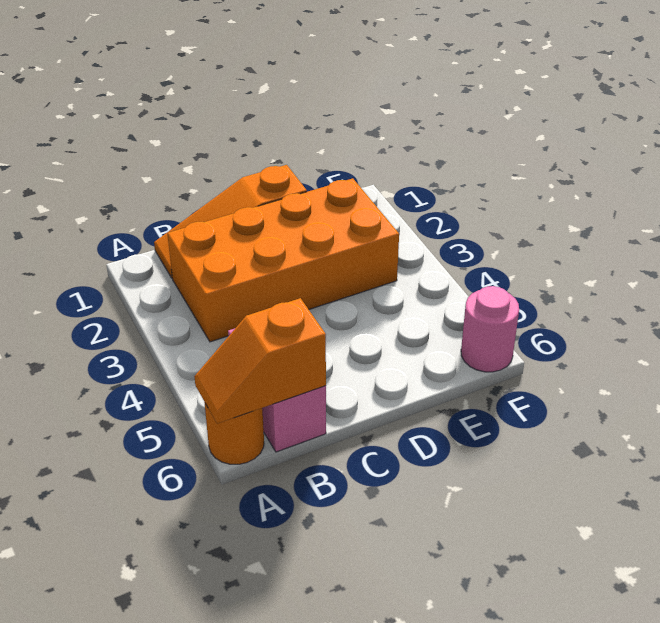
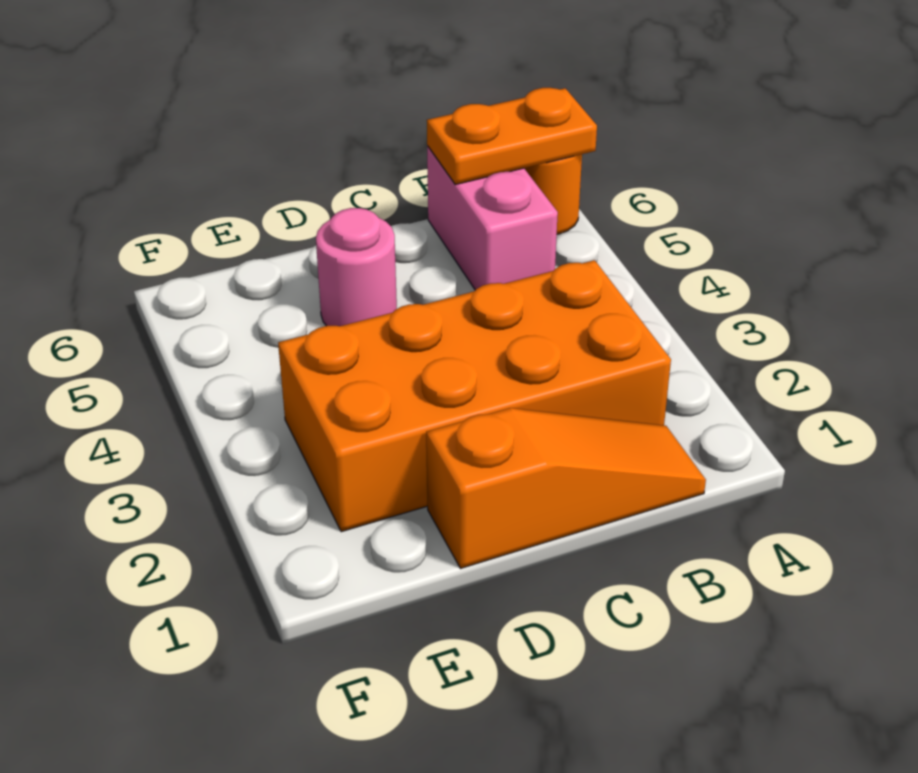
orange 1x2 slope [194,298,326,424] -> orange 1x2 plate [427,88,597,185]
pink 1x1 round brick [461,286,519,372] -> pink 1x1 round brick moved to [316,208,397,326]

